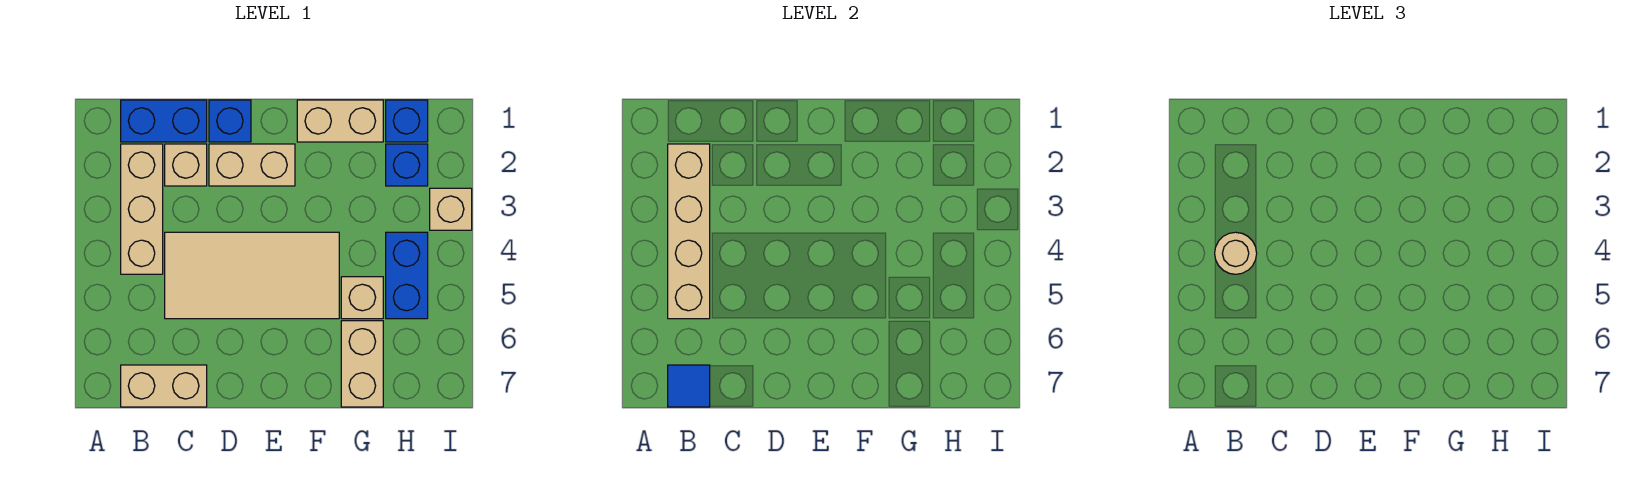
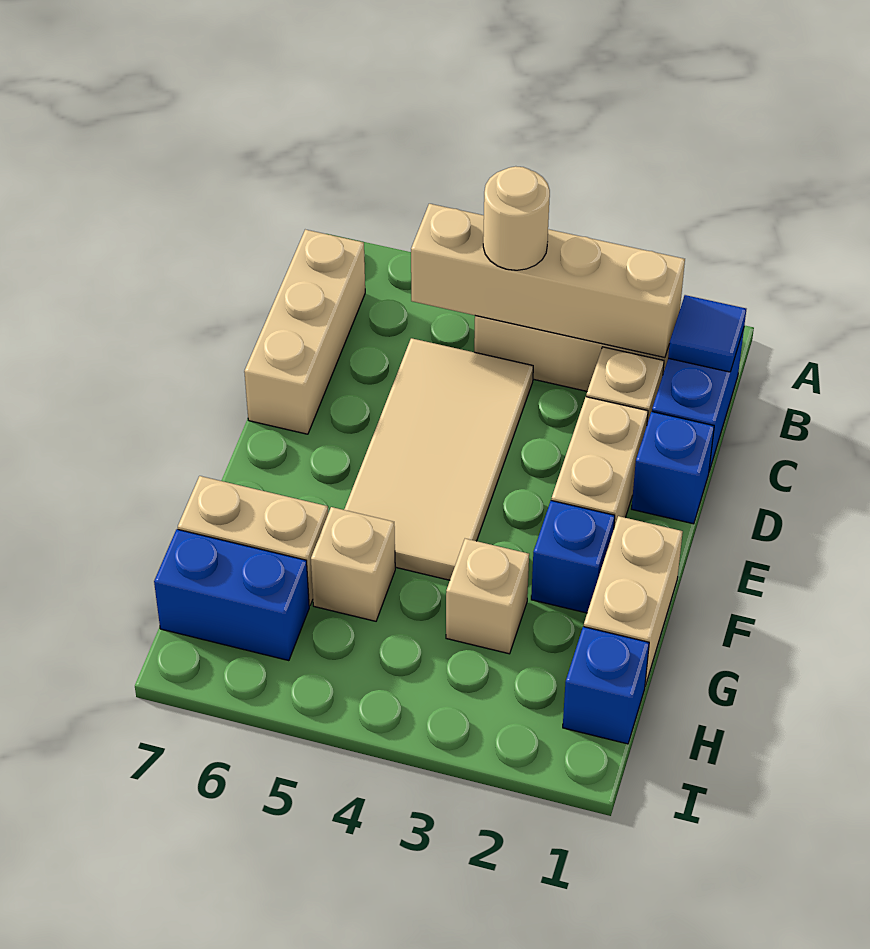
tan 1x2 brick [121,365,207,407] -> tan 1x3 brick [244,230,365,434]
blue 1x1 tile [668,365,710,407] -> blue 1x1 tile moved to [668,295,746,372]
blue 1x1 brick [386,144,428,186] -> blue 1x1 brick moved to [531,501,615,613]
blue 1x2 brick [386,232,428,319] -> blue 1x2 brick moved to [154,529,309,661]
tan 1x1 brick [430,188,472,230] -> tan 1x1 brick moved to [446,539,529,654]

